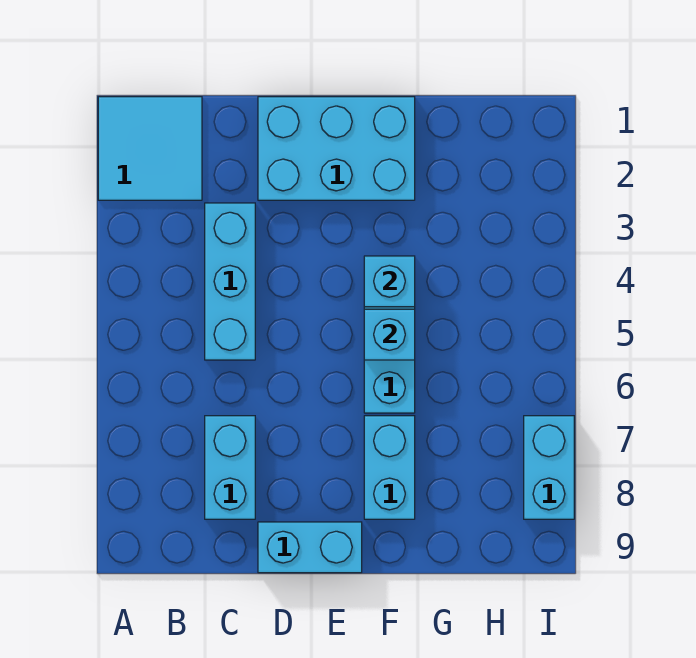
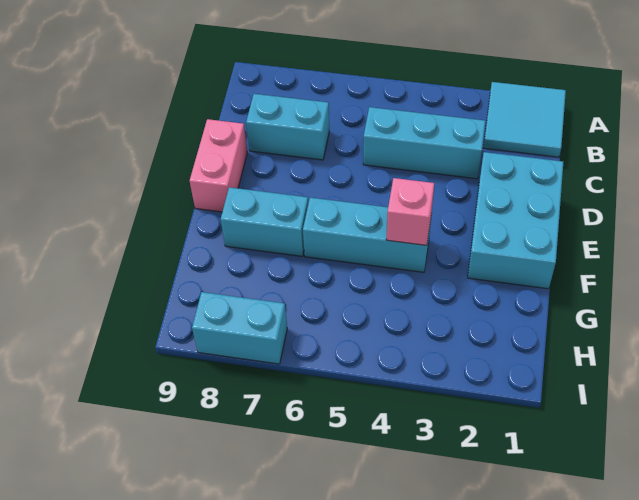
cyan 1x2 brick [258,522,362,573] -> pink 1x2 brick [190,119,247,212]
cyan 1x1 brick [364,256,415,307] -> pink 1x1 brick [386,178,434,245]
cyan 1x1 brick [364,309,415,360] -> none

